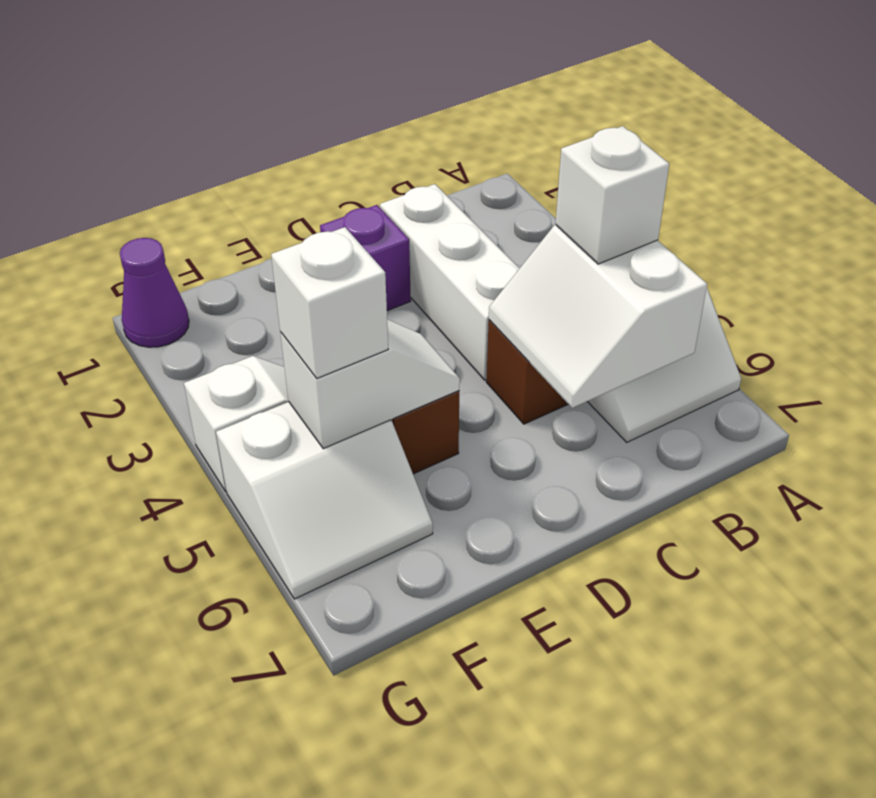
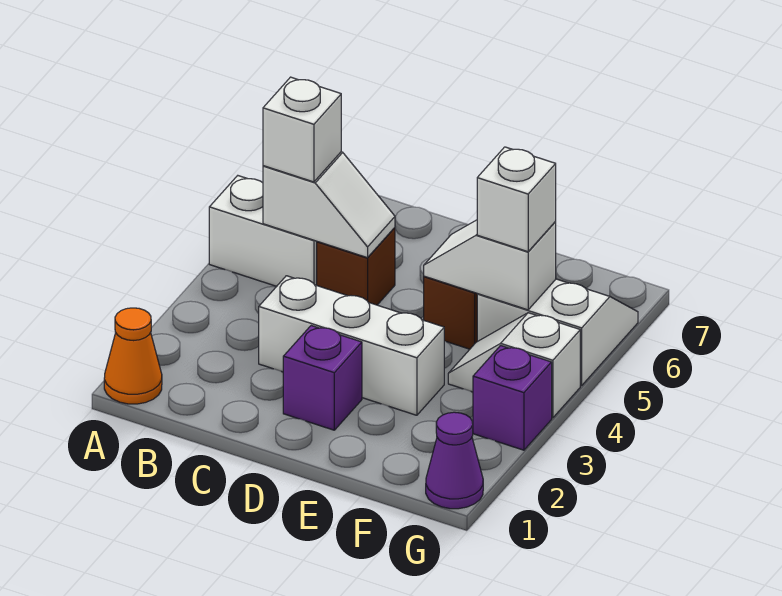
none -> orange 1x1 cone [104,308,162,404]
white 2x2 slope [489,225,707,408] -> white 1x2 slope [263,152,395,258]
white 1x3 brick [380,184,520,380] -> white 1x3 brick turned to [259,276,444,415]
none -> purple 1x1 brick [473,345,552,450]

